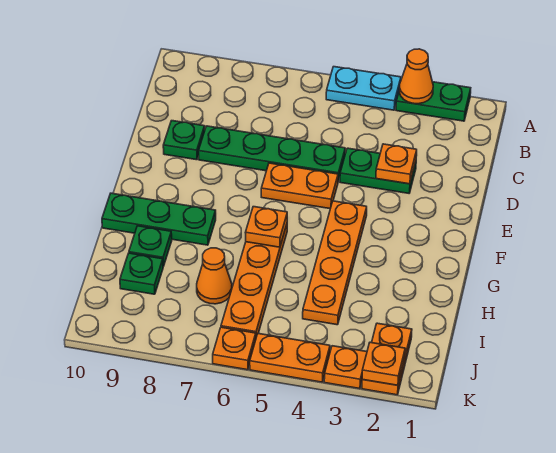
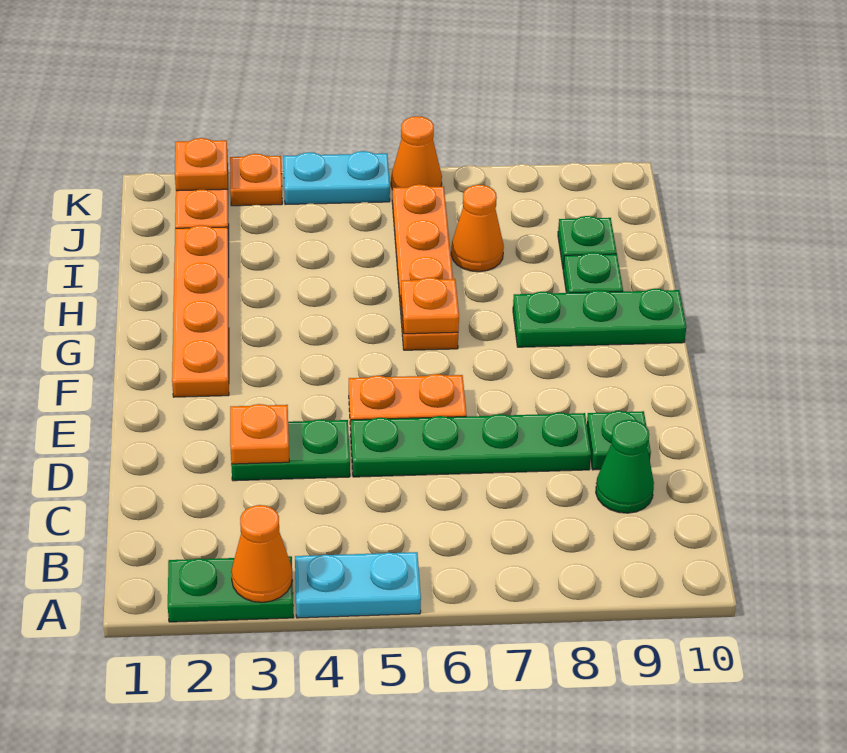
none -> green 1x1 cone [596,420,654,513]
orange 1x4 plate [303,201,367,325] -> orange 1x4 plate moved to [172,225,229,397]
orange 1x2 plate [250,334,330,382] -> cyan 1x2 plate [284,151,390,205]
orange 1x1 plate [213,327,256,370] -> orange 1x1 cone [391,116,442,190]

